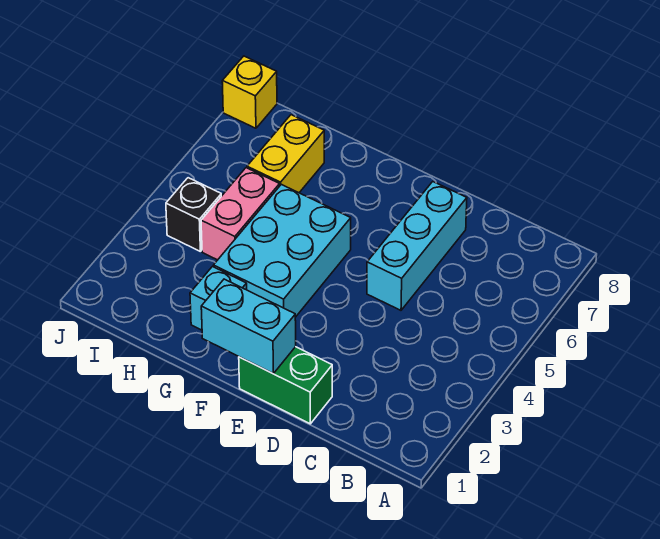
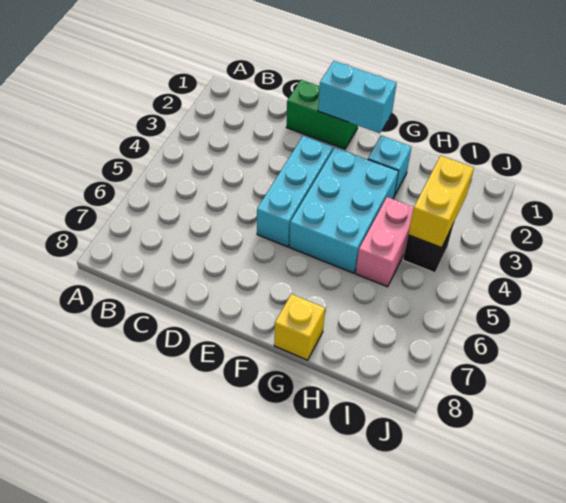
cyan 1x3 brick [367,182,467,310] -> cyan 1x3 brick moved to [257,136,333,247]
yellow 1x2 brick [247,115,324,193] -> yellow 1x2 brick moved to [408,156,474,248]
yellow 1x1 brick [222,56,277,128] -> yellow 1x1 brick moved to [274,294,325,360]

